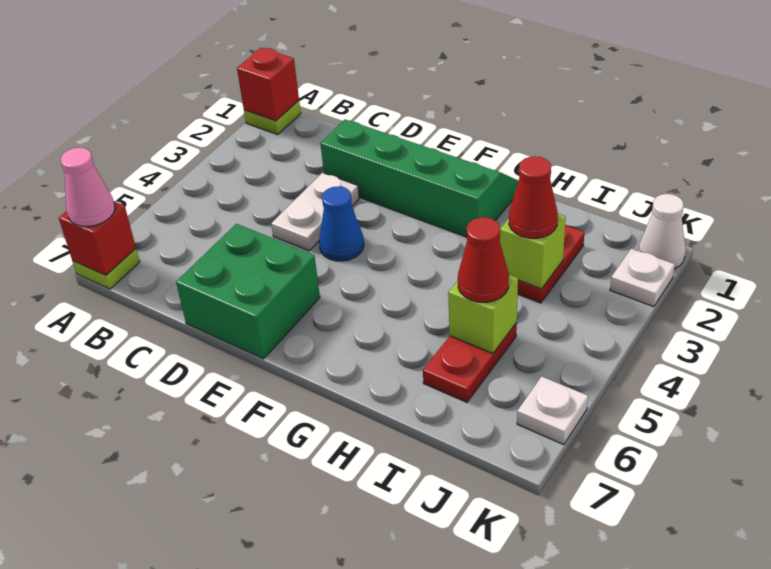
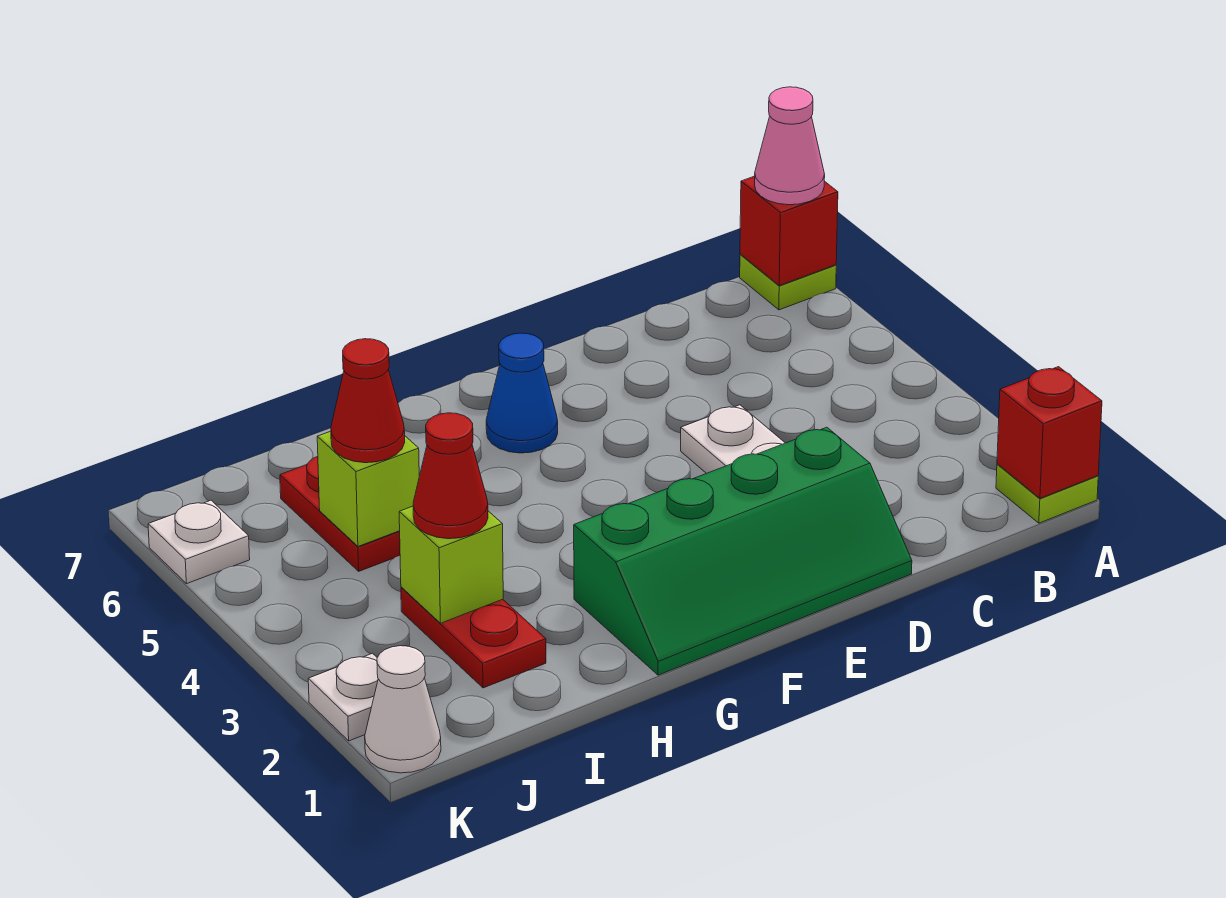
green 2x2 brick [176,224,320,359] -> none
blue 1x1 cone [319,186,364,261] -> blue 1x1 cone moved to [486,333,558,453]

